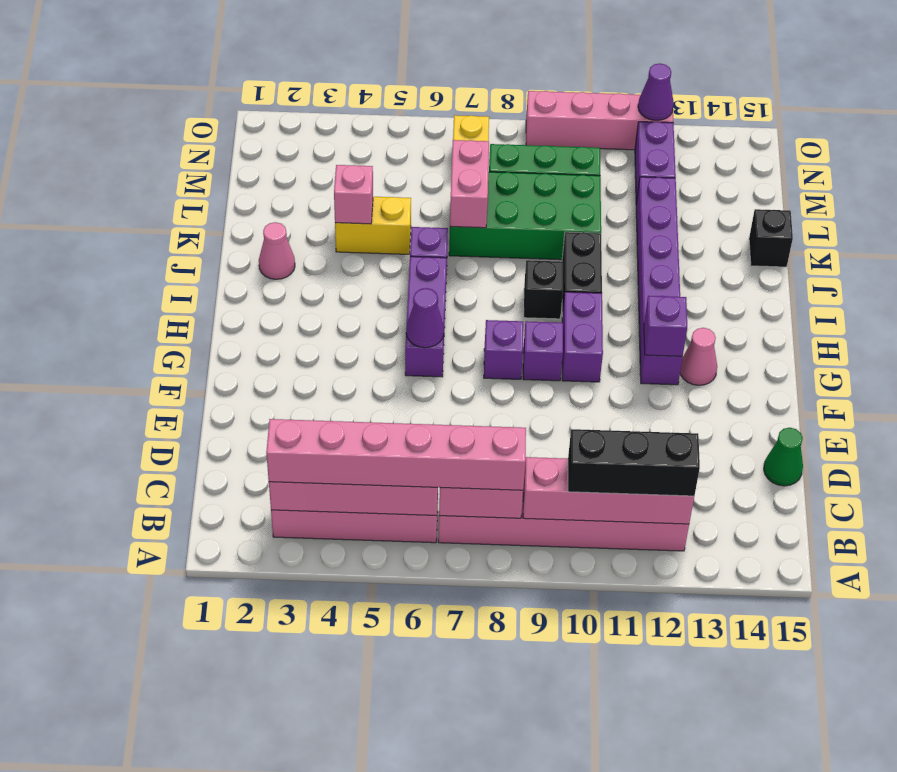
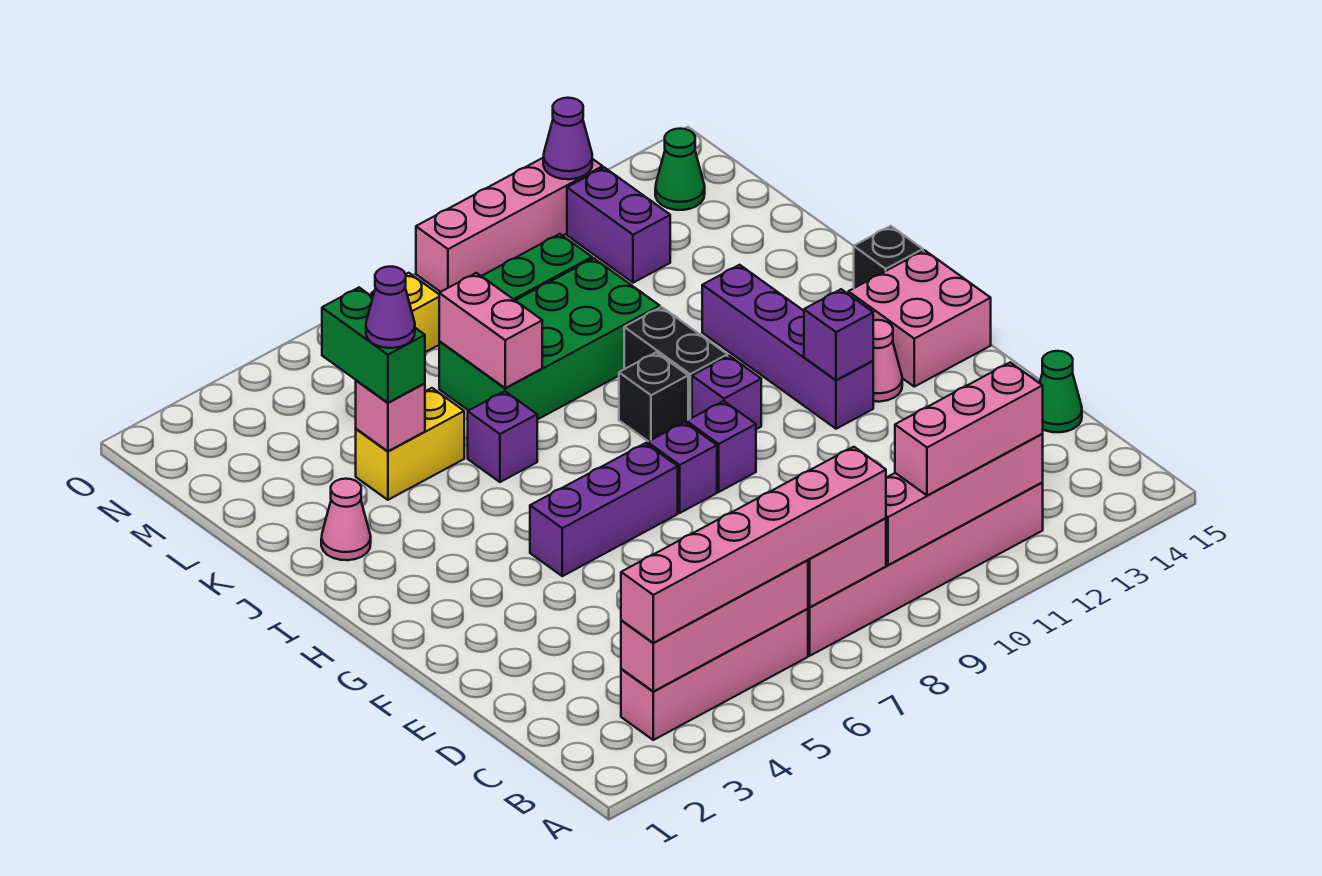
black 1x3 brick [568,429,700,496] -> pink 1x3 brick [895,362,1043,495]
purple 1x3 brick [405,256,447,377] -> purple 1x3 brick turned to [530,443,678,576]
purple 1x1 cone [406,289,444,348] -> purple 1x1 cone moved to [366,266,415,348]
purple 1x2 brick [562,292,603,382] -> purple 1x1 brick [692,356,761,429]
purple 1x6 brick [636,177,683,385] -> purple 1x4 brick [702,265,873,429]
none -> pink 2x2 brick [848,250,991,387]
none -> green 1x2 brick [322,288,425,403]
black 1x1 brick [749,209,793,267] -> black 1x1 brick moved to [854,226,923,288]
none -> green 1x1 cone [655,129,705,210]

